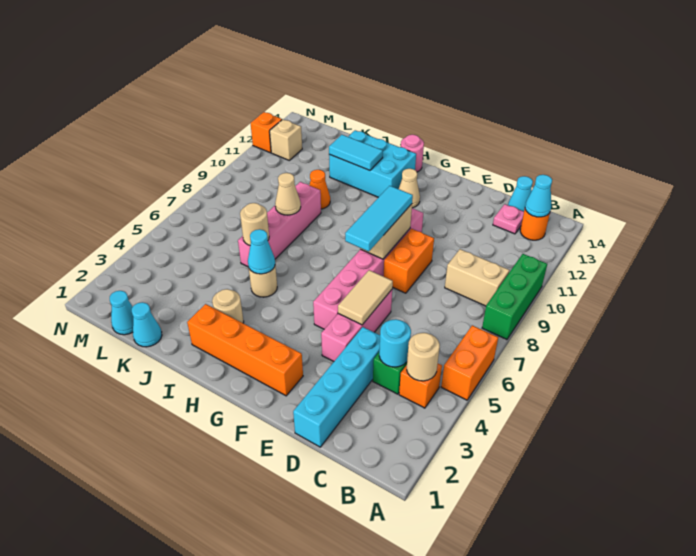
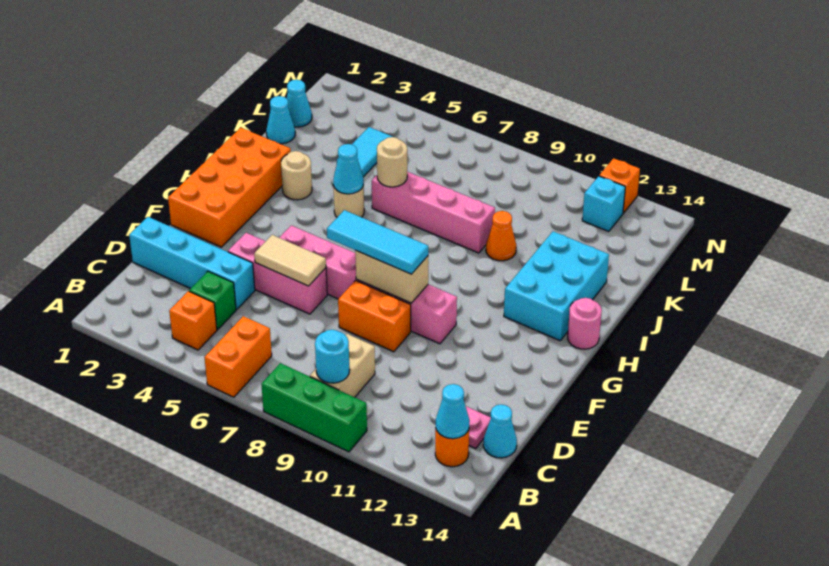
orange 1x2 brick [441,325,498,400] -> orange 1x2 brick turned to [204,316,272,397]
tan 1x1 round brick [407,333,440,381] -> none
cyan 1x1 round brick [379,319,411,367] -> cyan 1x1 round brick moved to [315,330,349,383]
orange 1x4 brick [187,304,303,396] -> orange 2x4 brick [168,128,291,247]
tan 1x1 cone [399,169,420,208] -> none
cyan 1x2 tile [329,135,383,170] -> cyan 1x2 tile moved to [336,127,393,177]
tan 1x1 cone [275,173,301,215] -> none
tan 1x1 brick [270,120,302,160] -> cyan 1x1 brick [582,176,625,232]

